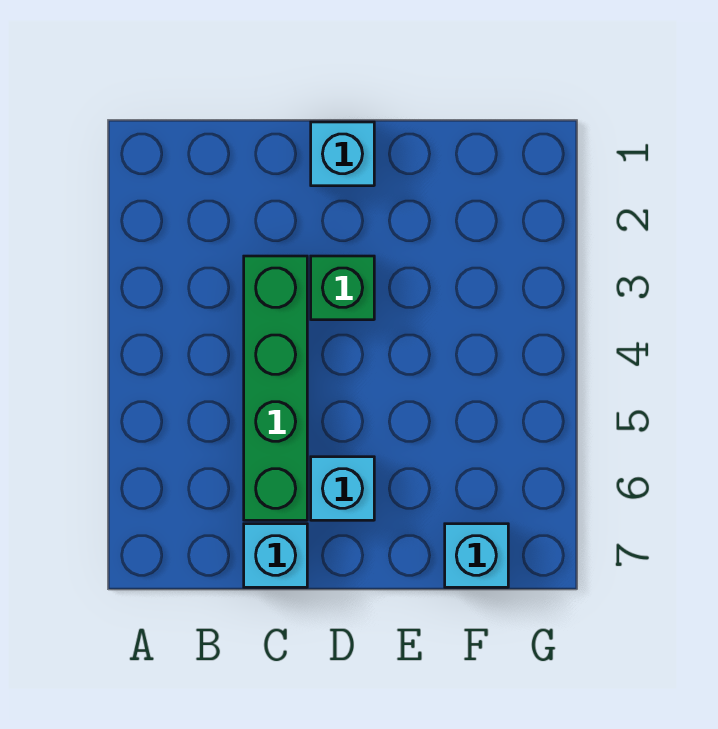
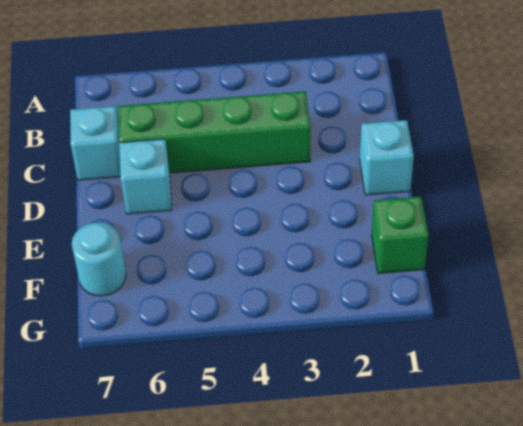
green 1x1 brick [311,256,374,320] -> green 1x1 brick moved to [372,196,429,273]
cyan 1x1 brick [445,524,508,587] -> cyan 1x1 round brick [72,223,126,296]

